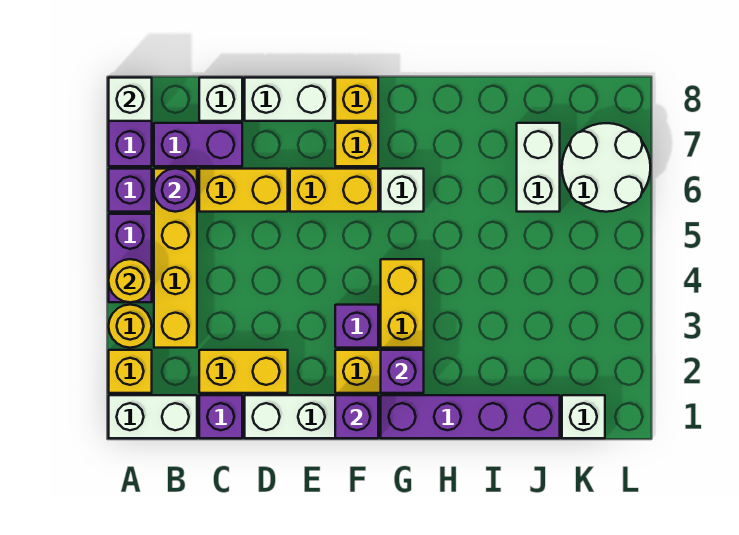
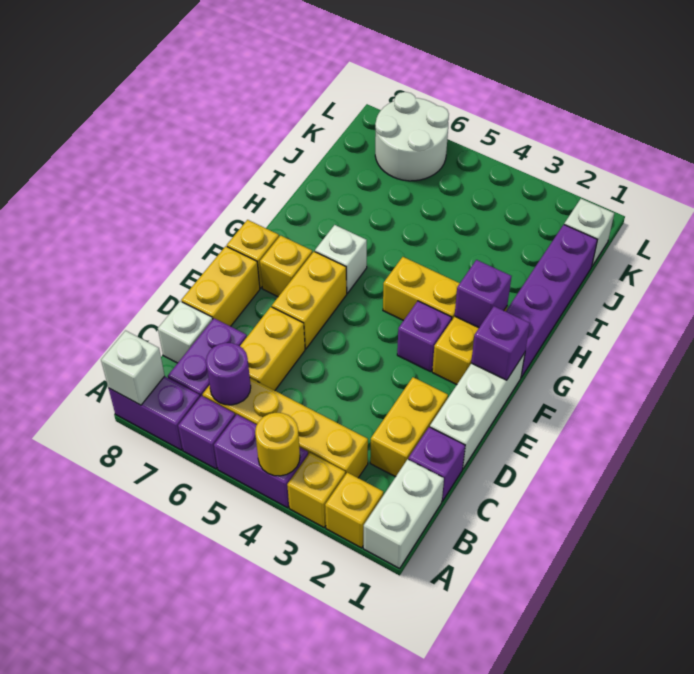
yellow 1x1 round brick [109,305,152,348] -> yellow 1x1 brick [287,453,345,527]
white 1x2 brick [245,78,333,121] -> yellow 1x2 brick [181,246,260,326]
white 1x2 brick [517,123,560,212] -> none

